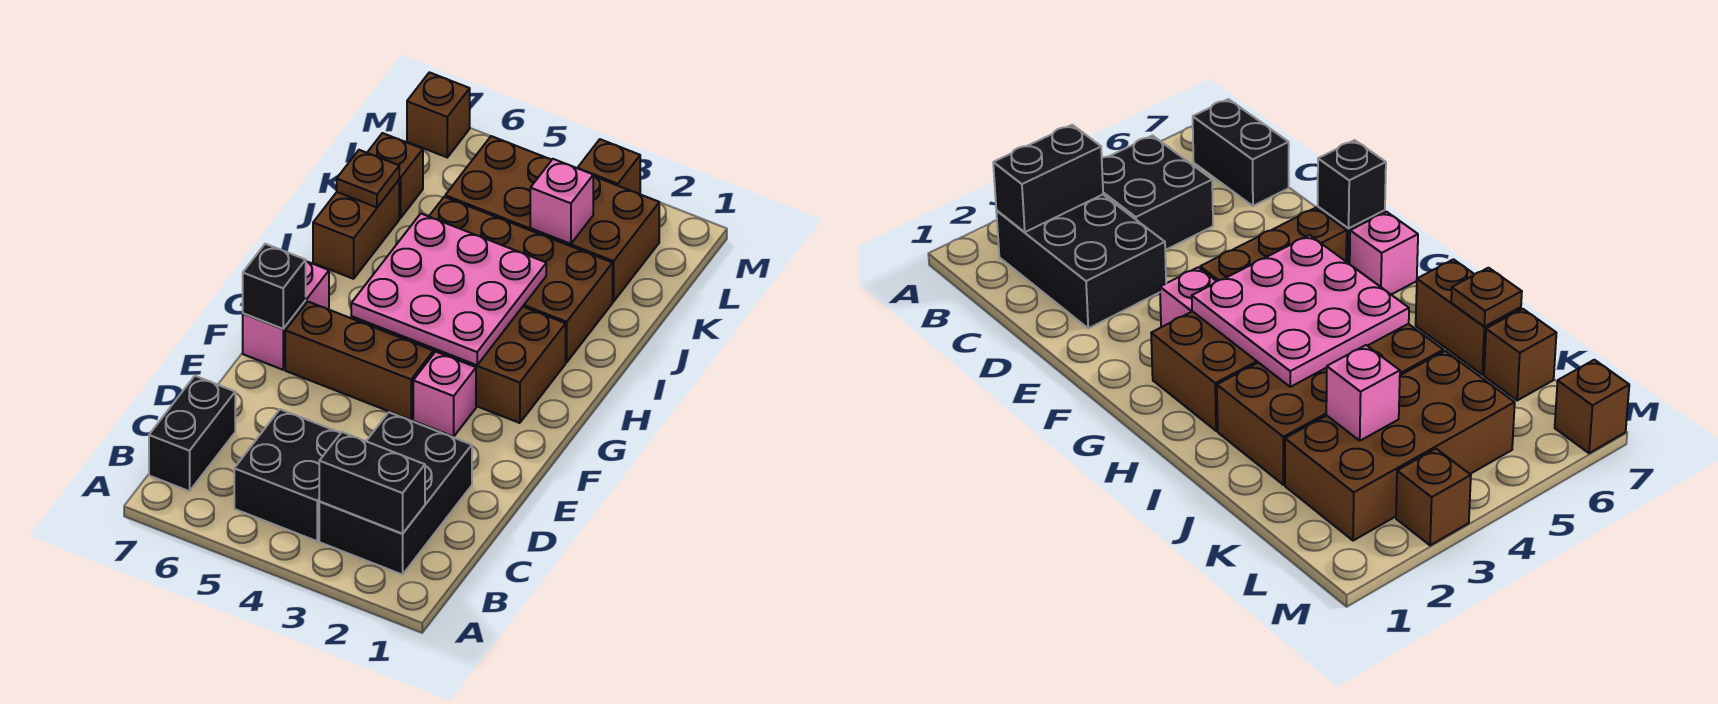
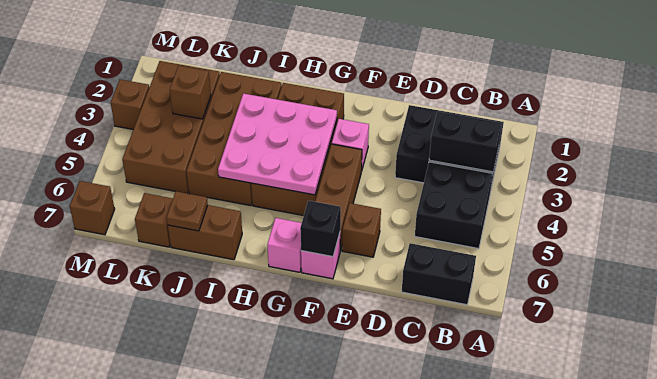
black 1x2 brick [319,432,425,534] -> black 1x2 brick turned to [429,112,502,172]
none -> brown 1x1 brick [342,203,381,257]
pink 1x1 brick [530,159,593,244] -> brown 1x1 brick [170,66,211,119]

